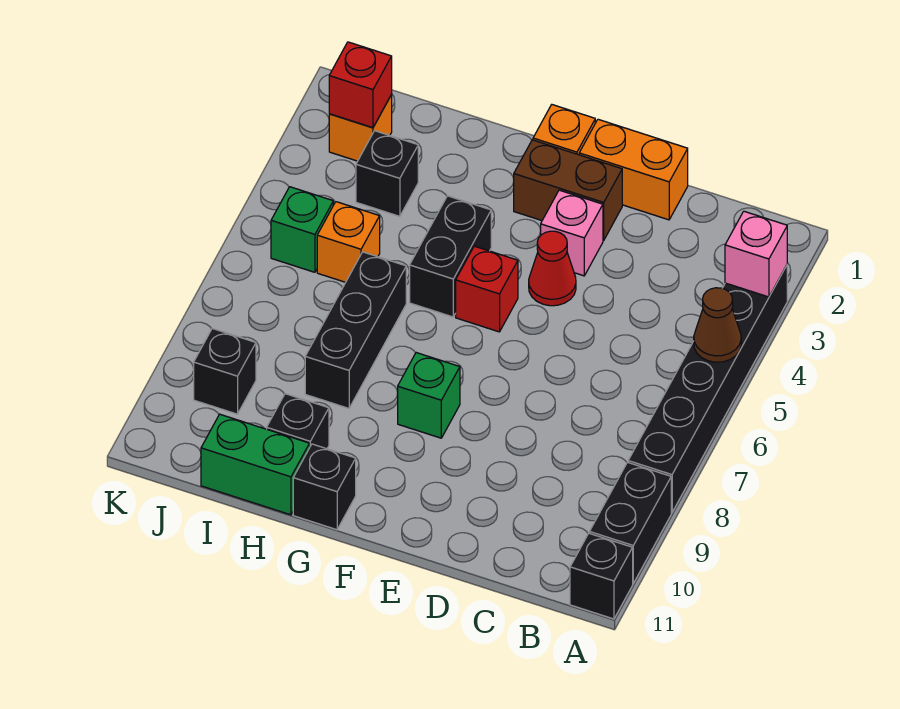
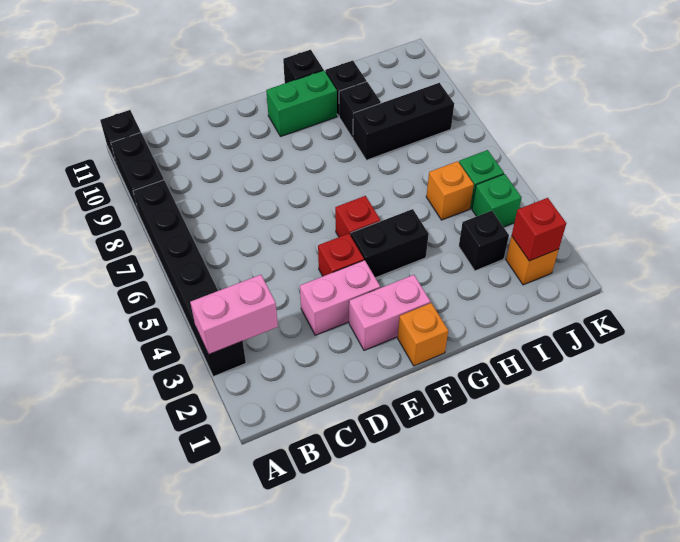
pink 1x1 brick [725,211,787,297] -> pink 1x2 brick [190,275,278,354]
brown 1x1 cone [694,288,741,362] -> none
orange 1x2 brick [579,119,688,220] -> none
brown 1x2 brick [514,140,622,240] -> pink 1x2 brick [349,275,430,350]
pink 1x1 brick [541,190,603,276] -> pink 1x2 brick [300,260,380,335]
red 1x1 cone [529,231,576,306] -> red 1x1 brick [318,234,364,276]
green 1x1 brick [398,353,460,438] -> green 1x1 brick moved to [472,174,522,227]
black 1x2 brick [410,196,491,317] -> black 1x2 brick turned to [351,209,429,278]
black 1x3 brick [305,252,406,408] -> black 1x3 brick turned to [353,83,454,160]
green 1x2 brick [201,414,310,515] -> green 1x2 brick moved to [266,70,337,137]
black 1x1 brick [194,329,256,414] -> black 1x1 brick moved to [339,81,381,138]

